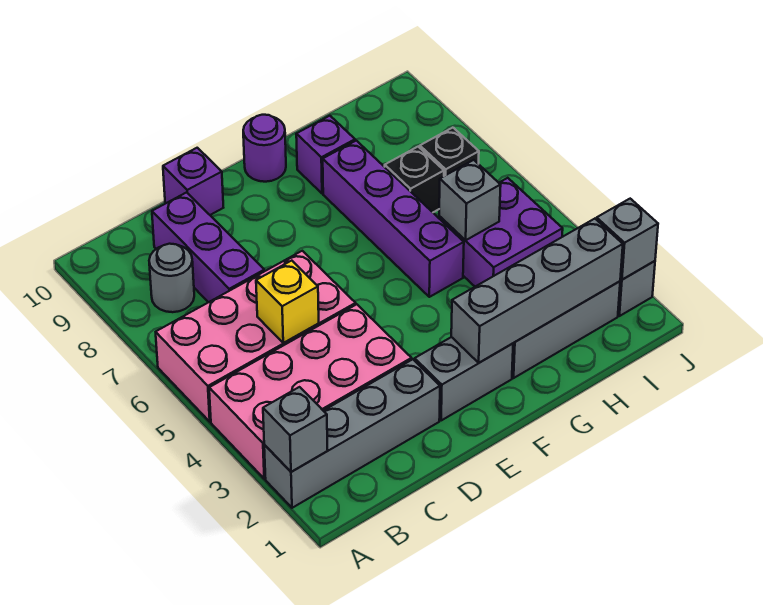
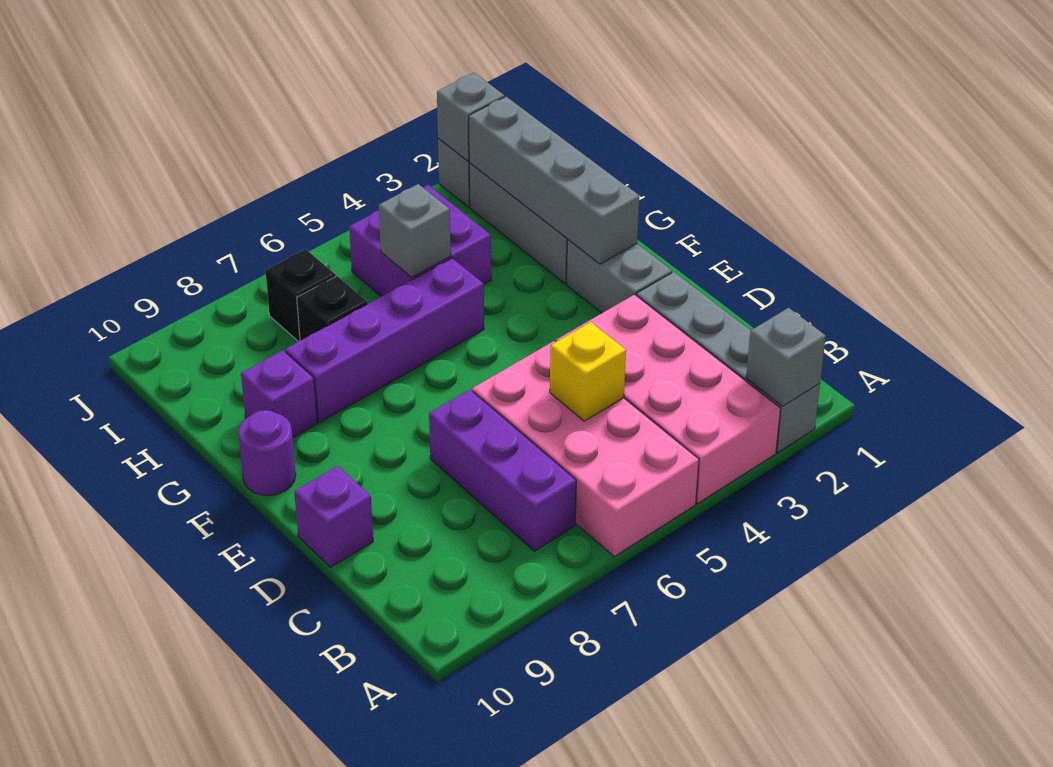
grey 1x1 round brick [149,244,194,312] -> none
purple 1x3 brick [152,192,264,302] -> purple 1x3 brick turned to [429,390,576,551]

